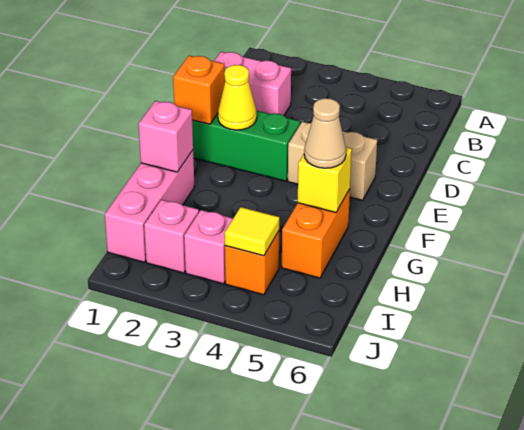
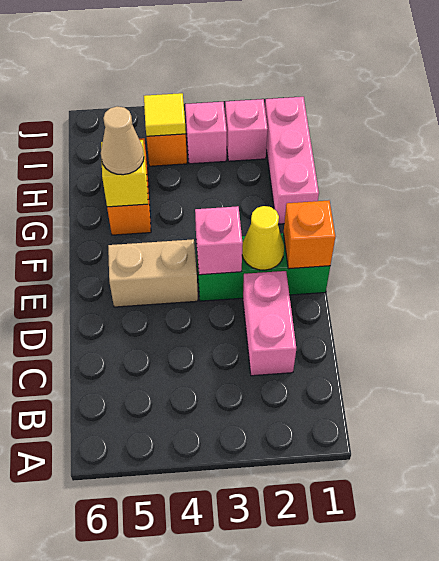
pink 1x2 brick [214,52,291,116] -> pink 1x2 brick turned to [243,271,296,376]
pink 1x1 brick [139,101,193,172] -> pink 1x1 brick moved to [195,206,243,275]

